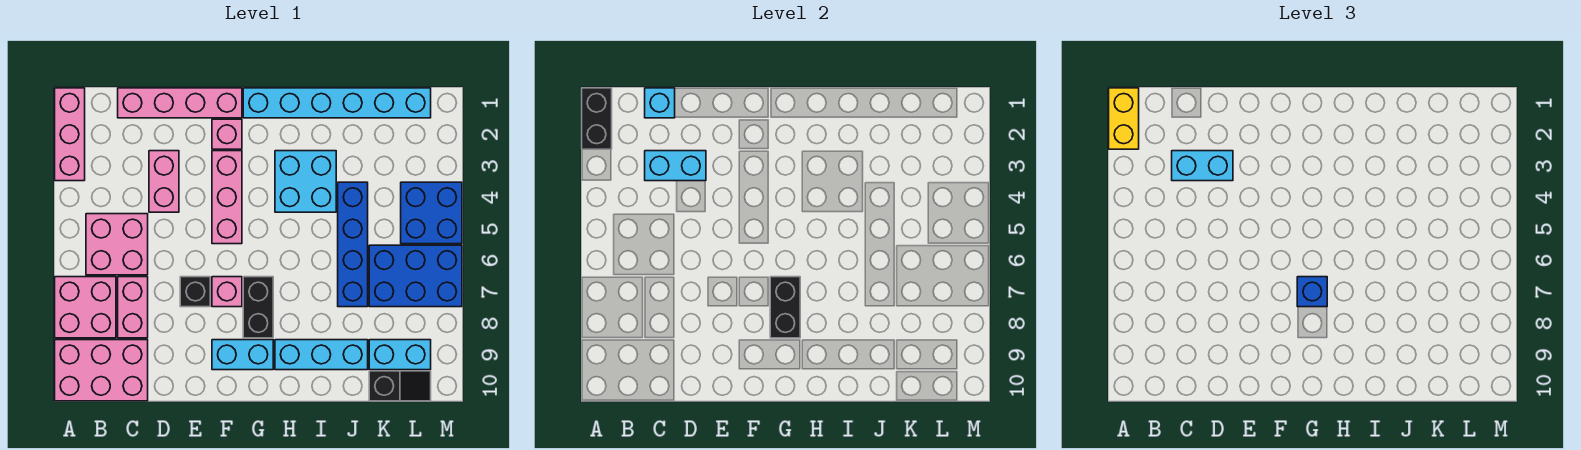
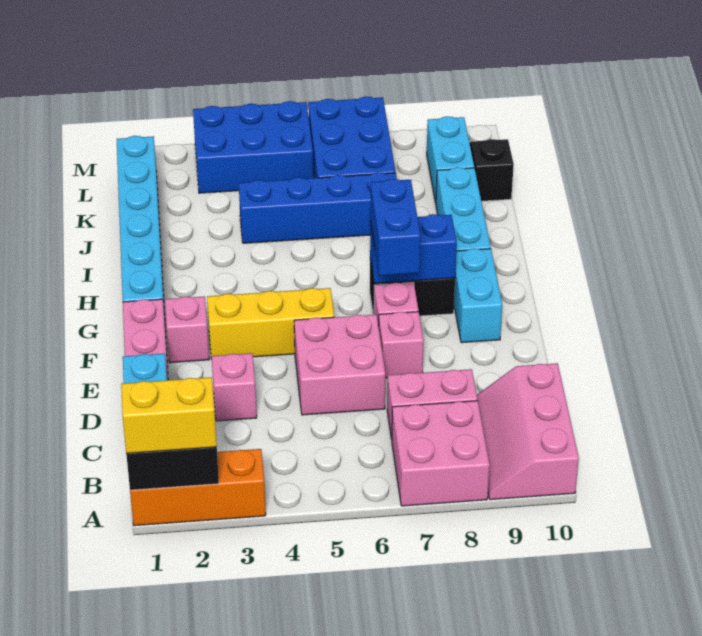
pink 1x3 brick [55,88,85,181] -> orange 1x3 brick [130,449,266,526]
pink 2x3 brick [55,340,148,401] -> pink 2x3 slope [477,363,579,500]
pink 2x2 brick [86,214,148,275] -> pink 2x2 brick moved to [294,315,385,415]
cyan 1x2 brick [645,151,706,181] -> none
cyan 1x2 brick [1172,151,1233,181] -> none
pink 1x2 brick [149,151,179,212] -> pink 1x1 brick [212,353,257,421]
black 1x1 brick [180,277,210,307] -> pink 1x1 brick [379,312,424,378]
pink 1x3 brick [212,151,242,244] -> yellow 1x3 brick [207,288,334,359]
black 1x2 brick [770,277,800,338] -> blue 1x2 brick [370,214,457,283]
blue 1x1 brick [1297,277,1327,307] -> blue 1x2 brick [370,179,421,276]
cyan 2x2 brick [275,151,336,212] -> none
blue 2x2 brick [401,182,462,244] -> blue 2x3 brick [193,101,313,193]

